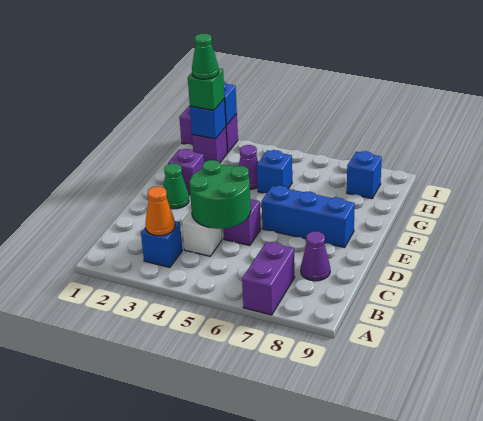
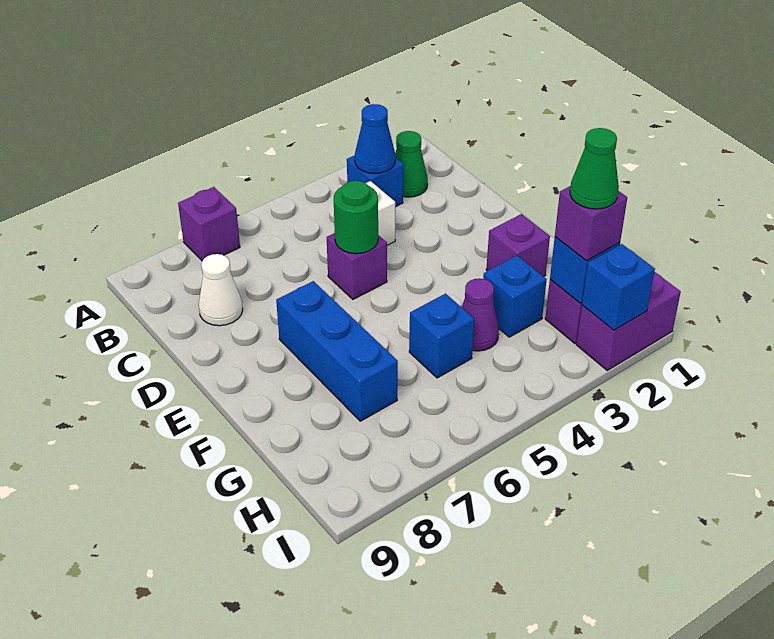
purple 1x2 brick [242,242,295,315] -> purple 1x1 brick [178,187,240,261]
orange 1x1 cone [146,186,175,236] -> blue 1x1 cone [355,104,395,174]
green 2x2 round brick [189,160,251,229] -> green 1x1 round brick [334,181,378,254]
purple 1x1 cone [301,231,330,281] -> white 1x1 cone [199,254,243,326]
green 1x1 cone [164,163,189,209] -> green 1x1 cone moved to [395,131,428,197]
blue 1x3 brick [262,186,355,247] -> blue 1x3 brick turned to [276,281,398,421]
green 1x1 brick [188,68,225,111] -> purple 1x1 brick [555,186,627,261]
blue 1x1 brick [347,151,382,198] -> blue 1x1 brick moved to [483,256,547,337]

